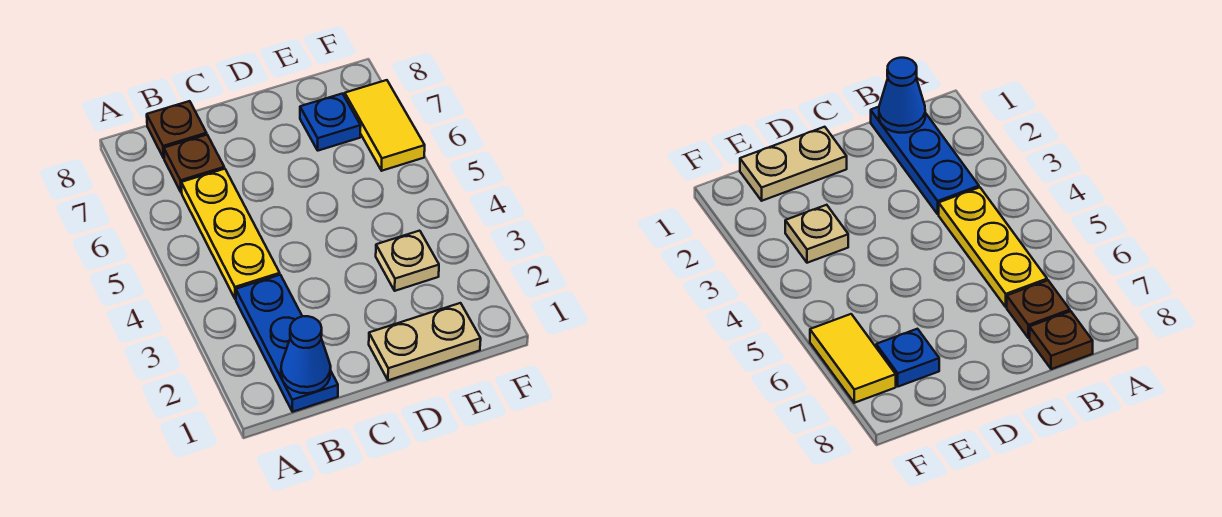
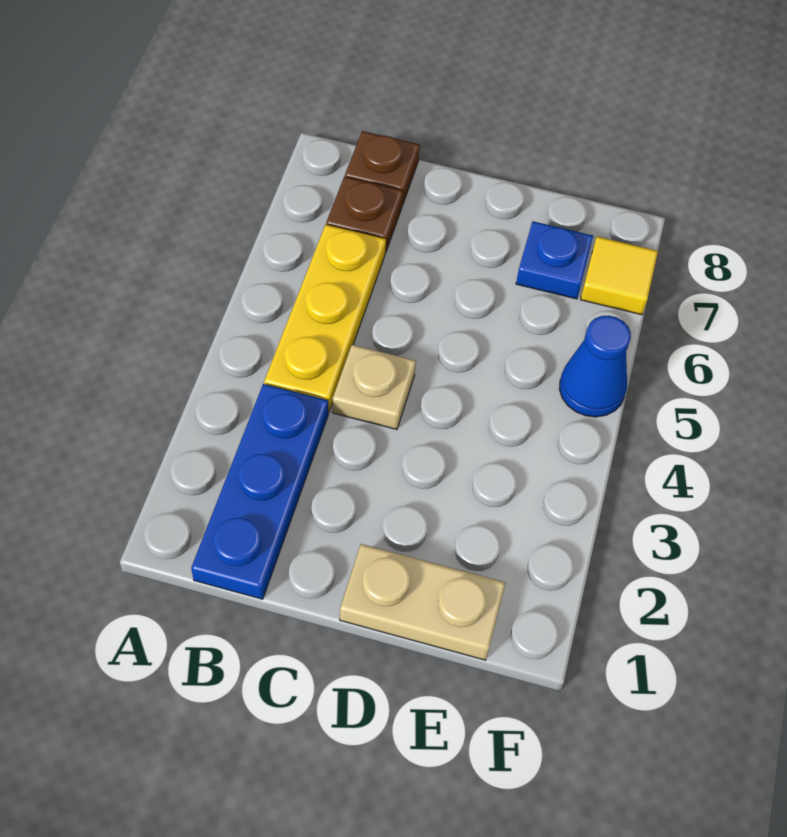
blue 1x1 cone [281,316,331,393] -> blue 1x1 cone moved to [559,316,631,417]
tan 1x1 plate [376,231,439,291] -> tan 1x1 plate moved to [333,345,416,429]
yellow 1x2 tile [345,80,425,171] -> yellow 1x1 tile [580,237,658,315]

